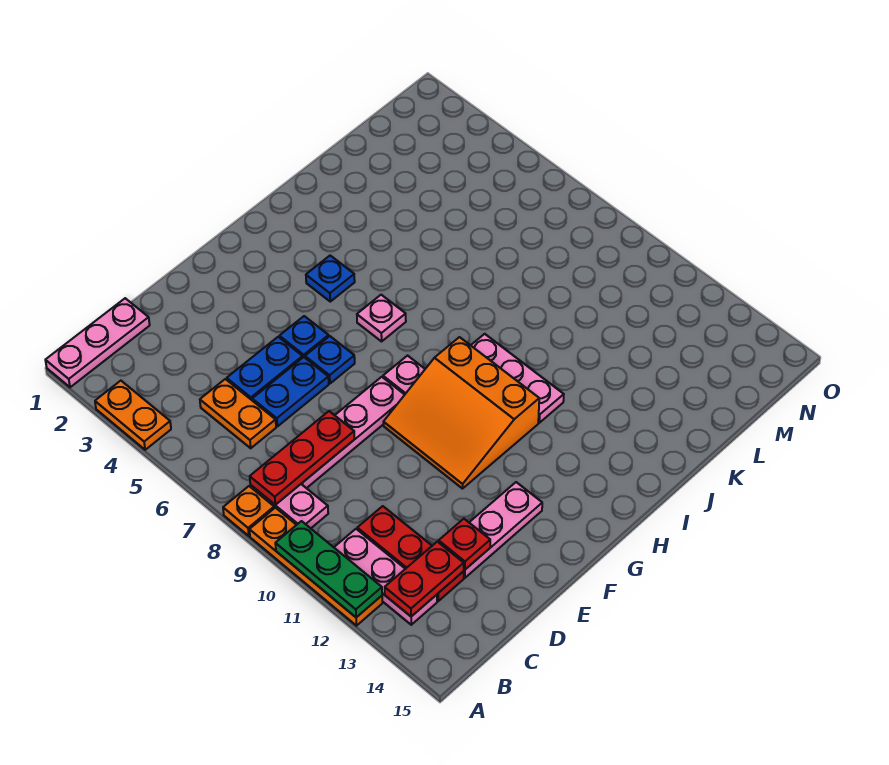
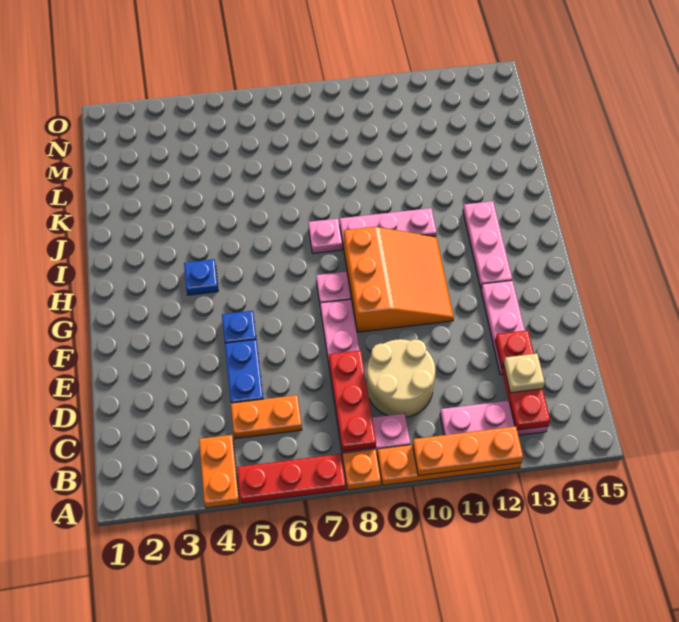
pink 1x3 plate [45,298,150,387] -> pink 1x3 plate moved to [463,201,512,288]
orange 1x2 plate [95,381,171,450] -> orange 1x2 plate turned to [199,435,239,508]
green 1x3 plate [275,521,382,617] -> orange 1x3 plate [413,426,523,476]
none -> tan 2x2 round brick [367,339,436,417]
red 1x3 plate [357,506,464,601] -> red 1x3 plate moved to [237,454,346,503]
none -> tan 1x1 plate [504,354,545,393]
blue 1x2 plate [252,357,329,426] -> none
blue 1x1 plate [305,336,355,383] -> none
orange 3x3 slope [383,337,539,489] -> orange 3x3 slope turned to [344,227,454,332]
pink 1x1 plate [357,295,406,341] -> pink 1x1 plate moved to [308,219,342,253]

